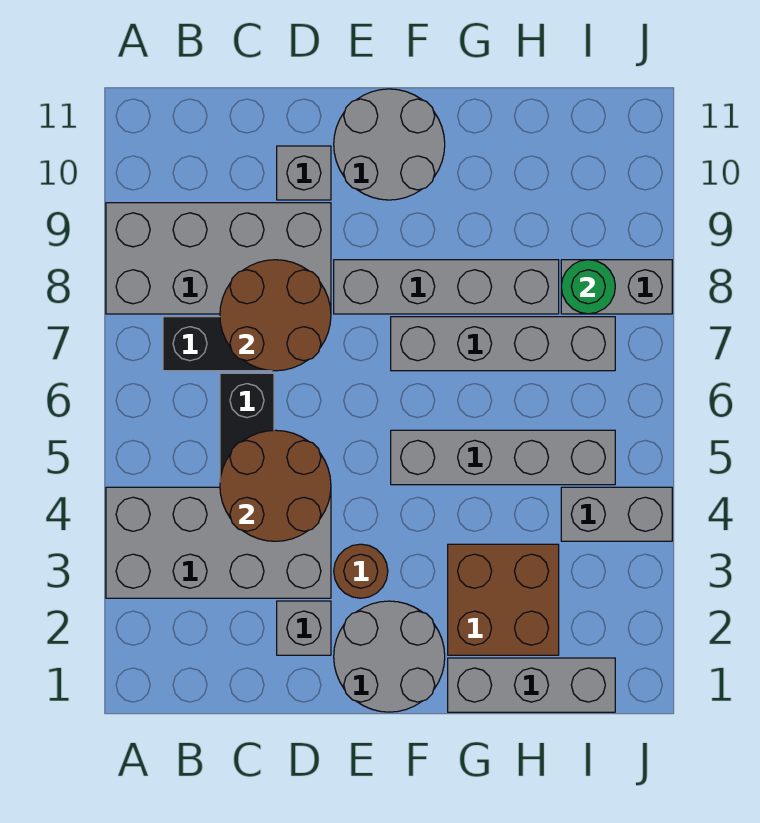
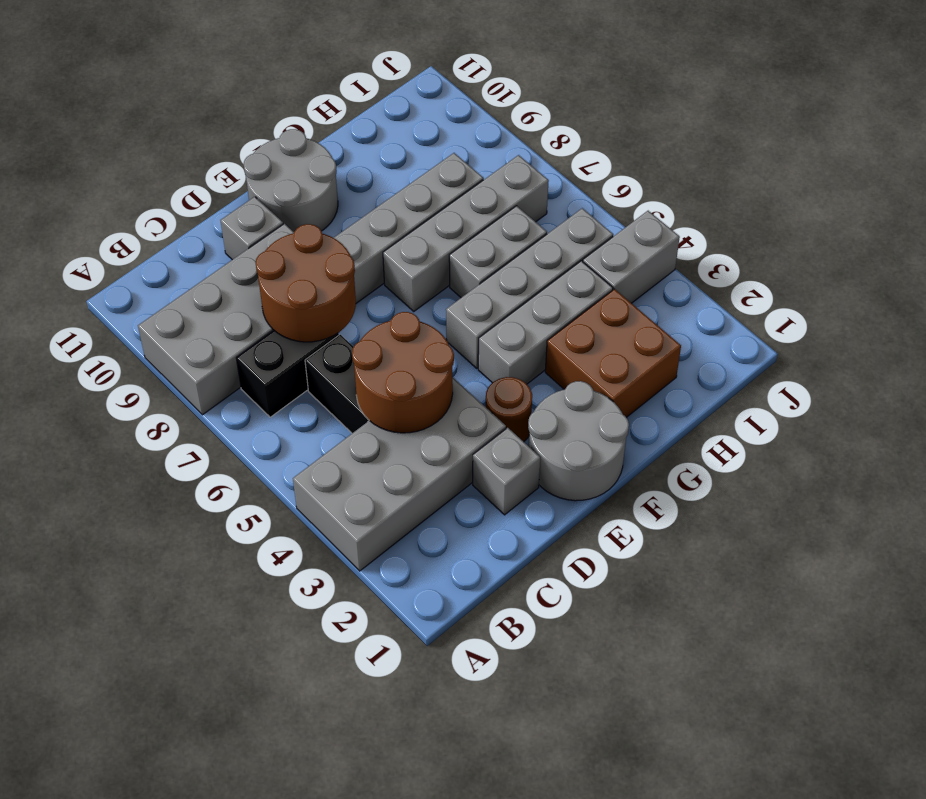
grey 1x3 brick [448,658,615,712] -> grey 1x3 brick moved to [478,261,613,384]
grey 1x2 brick [561,260,672,314] -> grey 1x2 brick moved to [449,206,547,298]
green 1x1 round brick [561,260,615,314] -> none

